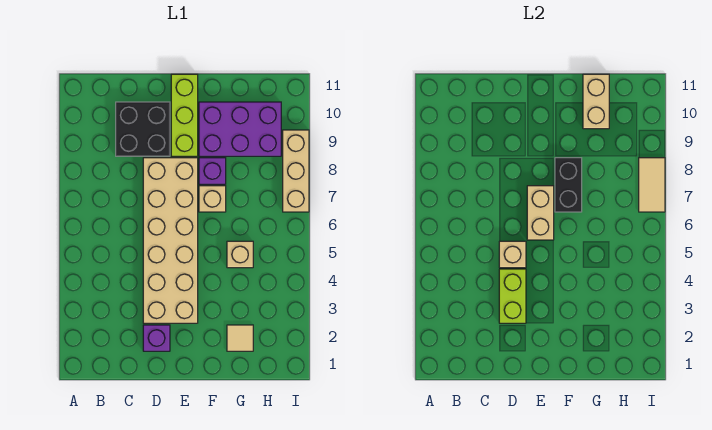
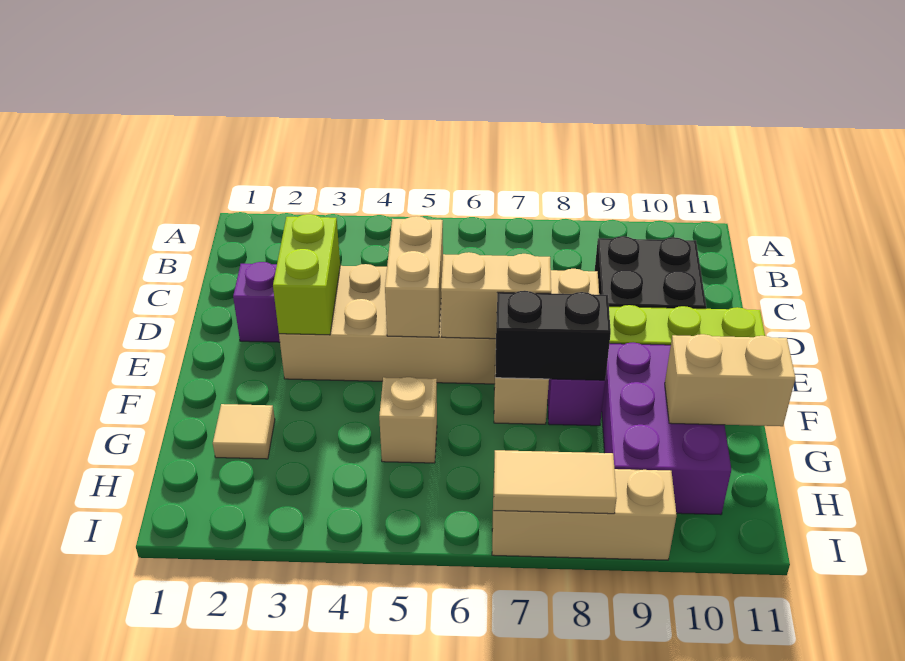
lime 1x2 brick [499,269,526,323] -> lime 1x2 brick turned to [273,214,340,335]
tan 1x1 brick [499,241,526,268] -> tan 1x2 brick [385,216,443,337]

